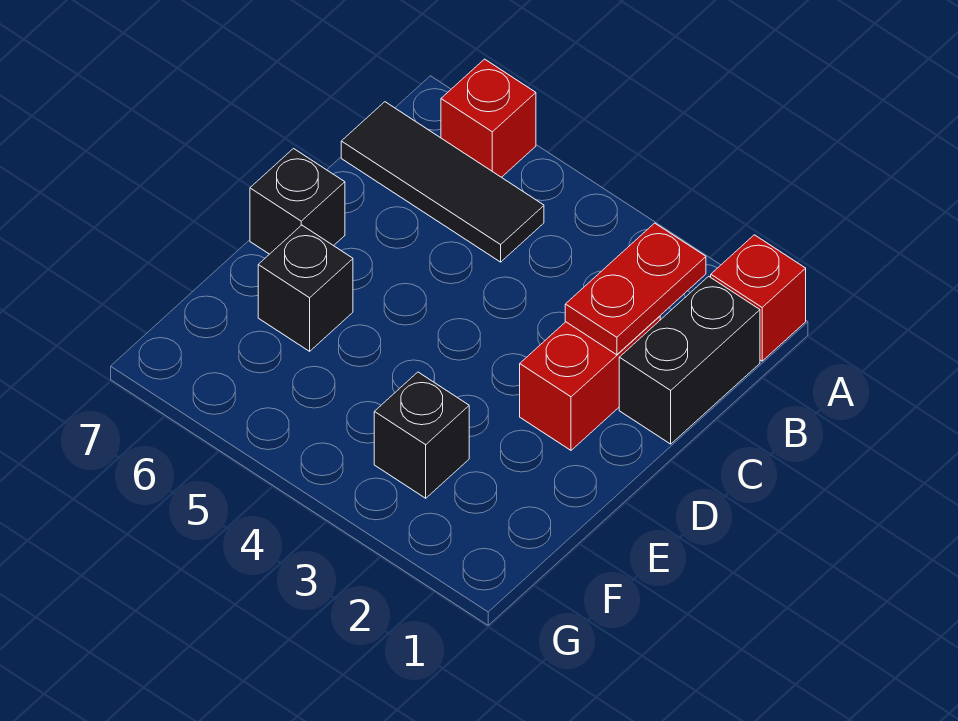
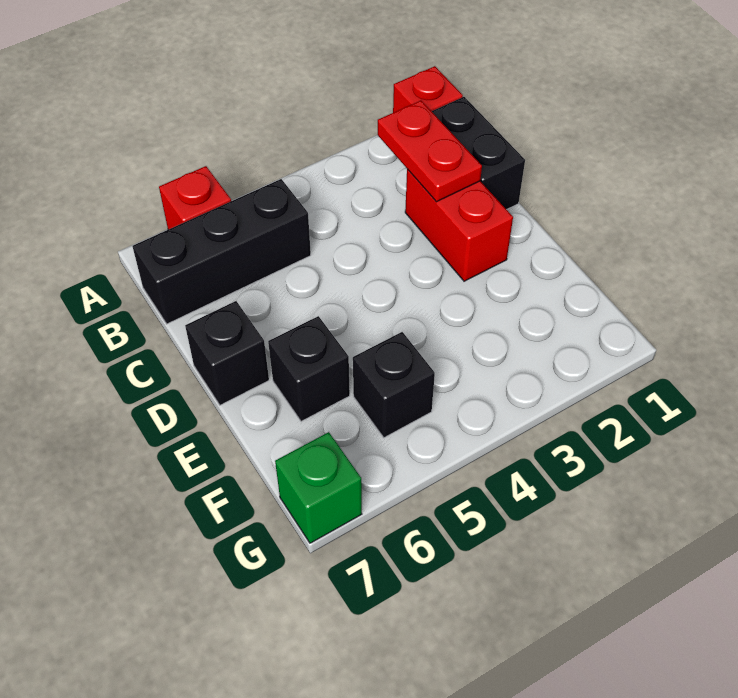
black 1x3 tile [341,102,544,262] -> black 1x3 brick [133,179,311,324]
black 1x1 brick [374,372,469,498] -> black 1x1 brick moved to [353,332,435,438]
none -> green 1x1 brick [275,432,362,543]

